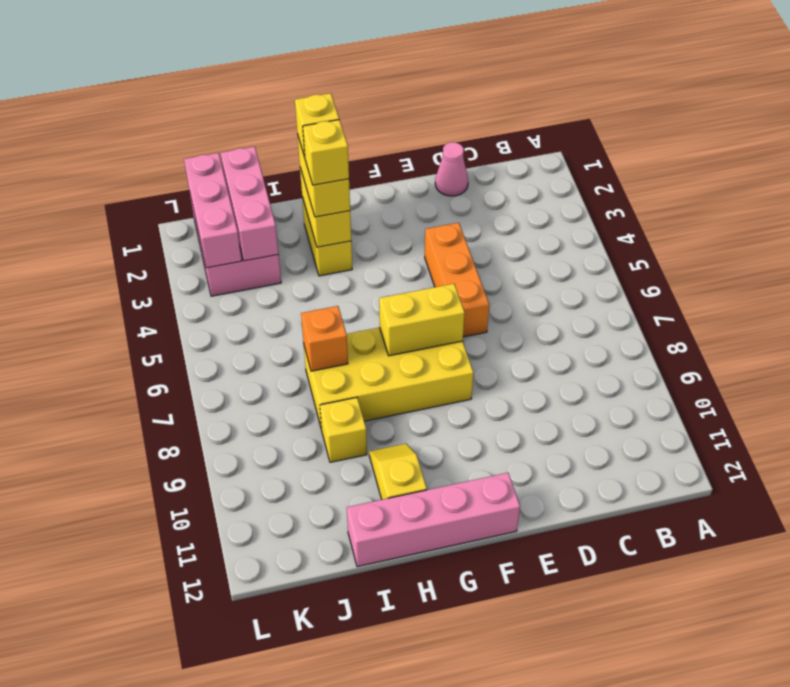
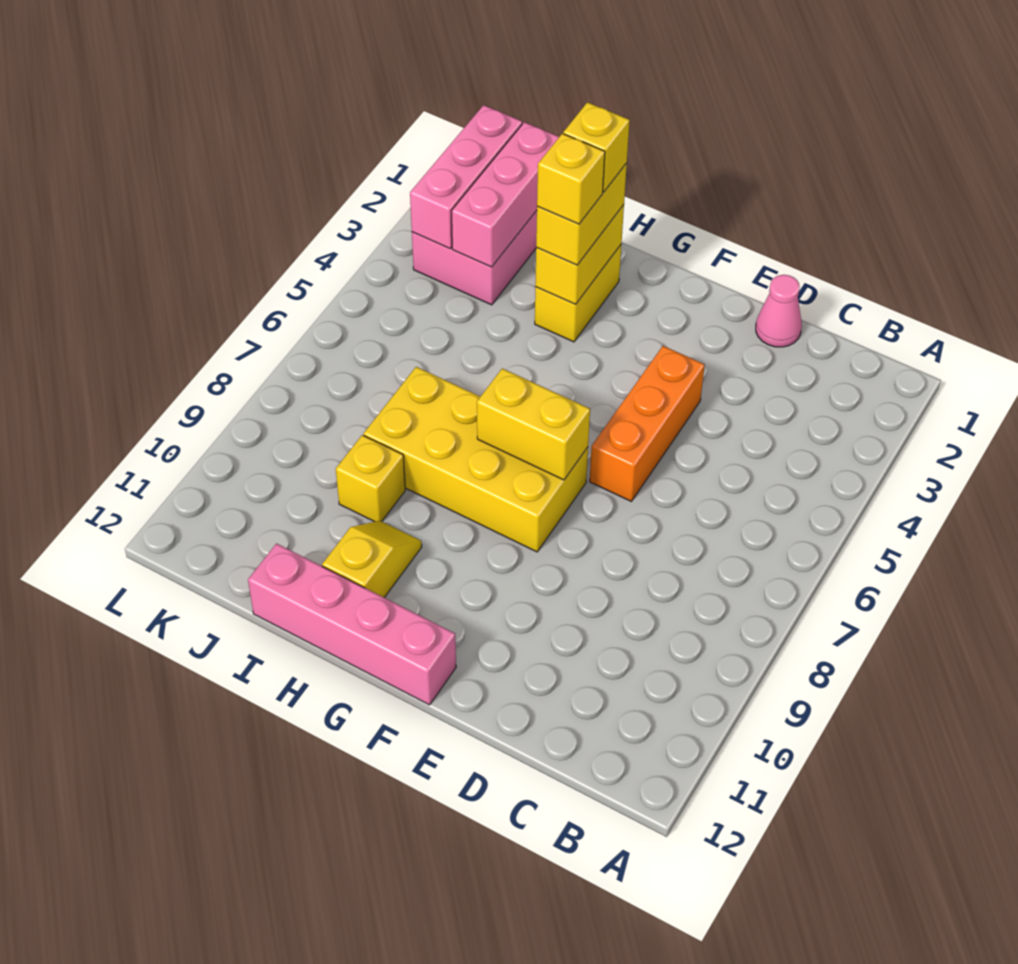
orange 1x1 brick [301,306,348,371] -> none

